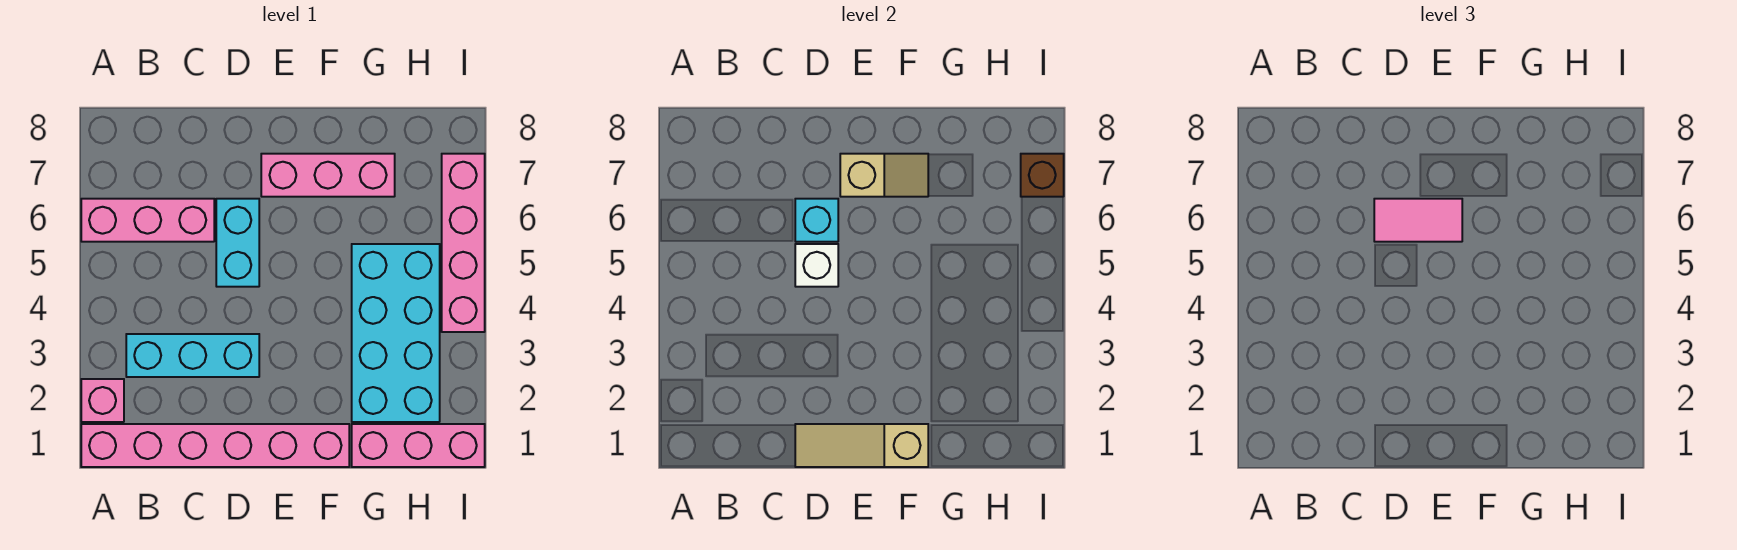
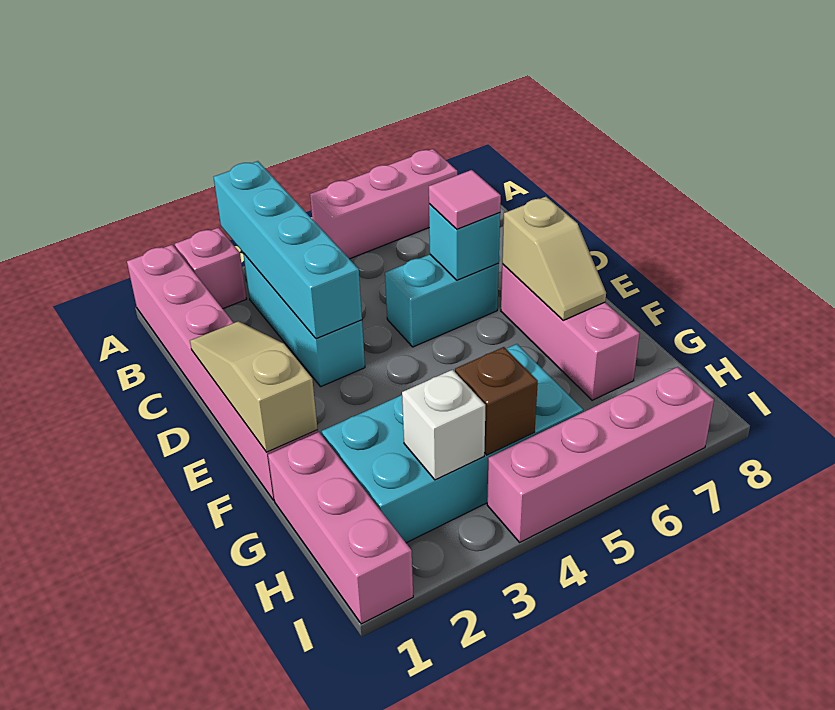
none -> cyan 1x4 brick [214,161,362,339]
pink 1x3 brick [81,199,214,242] -> pink 1x3 brick turned to [310,149,457,259]
white 1x1 brick [795,244,838,287] -> white 1x1 brick moved to [402,370,485,480]
pink 1x2 tile [1374,199,1462,242] -> pink 1x1 tile [429,170,501,229]
brown 1x1 brick [1021,154,1064,197] -> brown 1x1 brick moved to [455,347,538,455]

